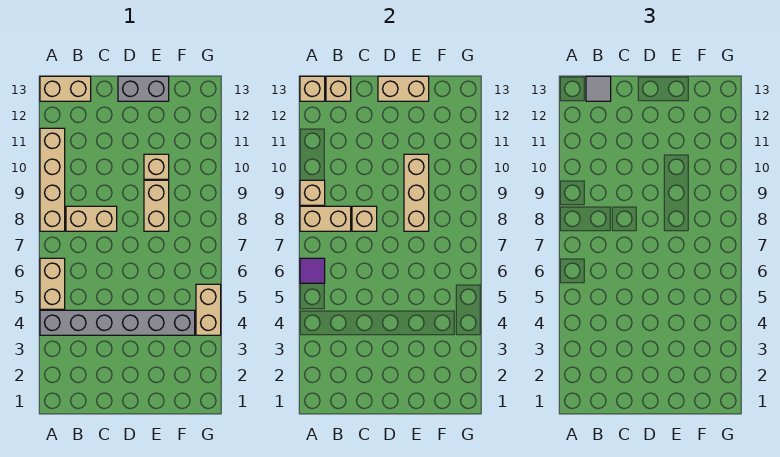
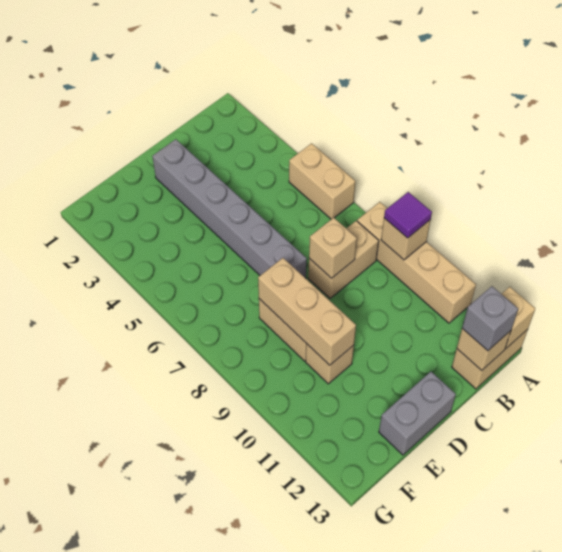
grey 1x6 brick [40,310,195,335] -> grey 1x6 brick turned to [152,139,307,278]
purple 1x1 tile [300,258,325,283] -> purple 1x1 tile moved to [384,192,432,238]
tan 1x2 brick [300,206,351,231] -> none
grey 1x1 tile [586,76,611,101] -> grey 1x1 brick [462,286,518,351]
tan 1x2 brick [378,76,429,101] -> none
tan 1x2 brick [196,284,221,335] -> none

